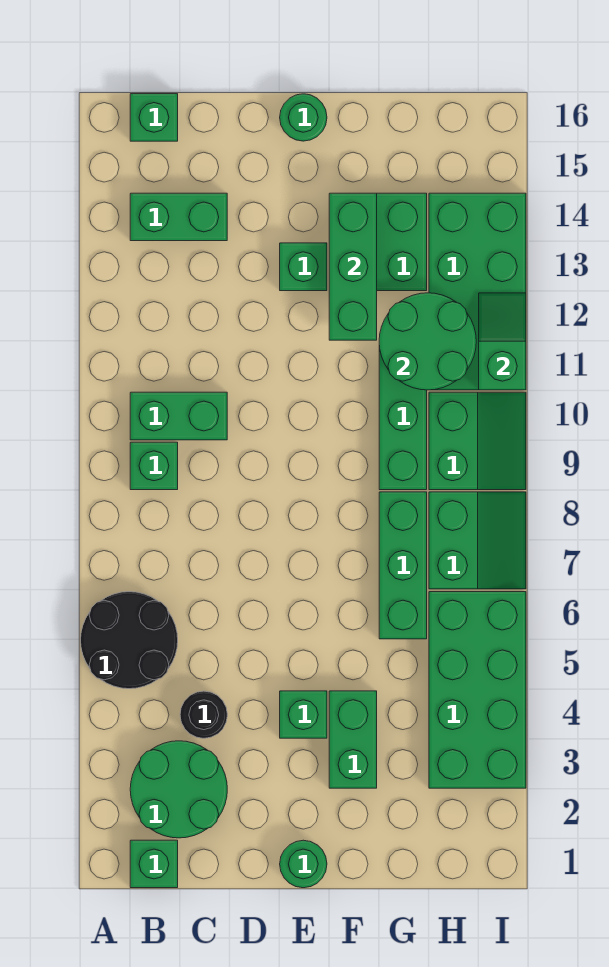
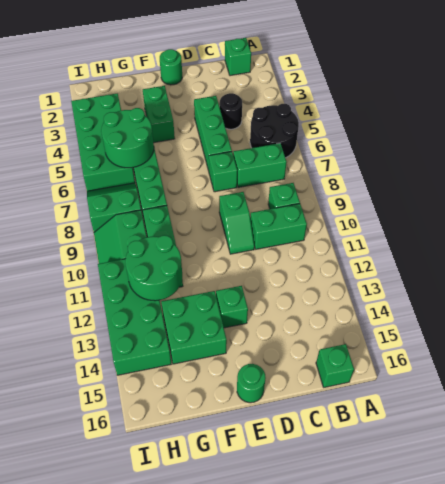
green 2x2 round brick [130,741,227,838] -> green 2x2 round brick moved to [101,108,154,168]
green 1x2 brick [130,193,227,241] -> green 1x2 brick moved to [233,143,287,187]
green 1x1 brick [280,691,327,738] -> green 1x1 brick moved to [209,152,237,192]
green 1x3 brick [329,193,377,340] -> green 1x3 brick moved to [194,96,232,171]
green 2x2 slope [429,492,526,589] -> green 2x2 slope turned to [87,183,141,232]
green 1x2 slope [479,293,526,390] -> green 1x2 slope moved to [219,192,254,254]

